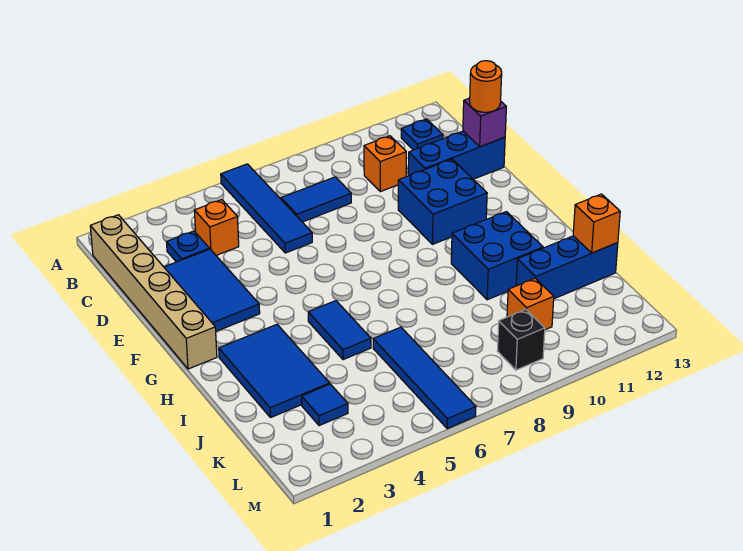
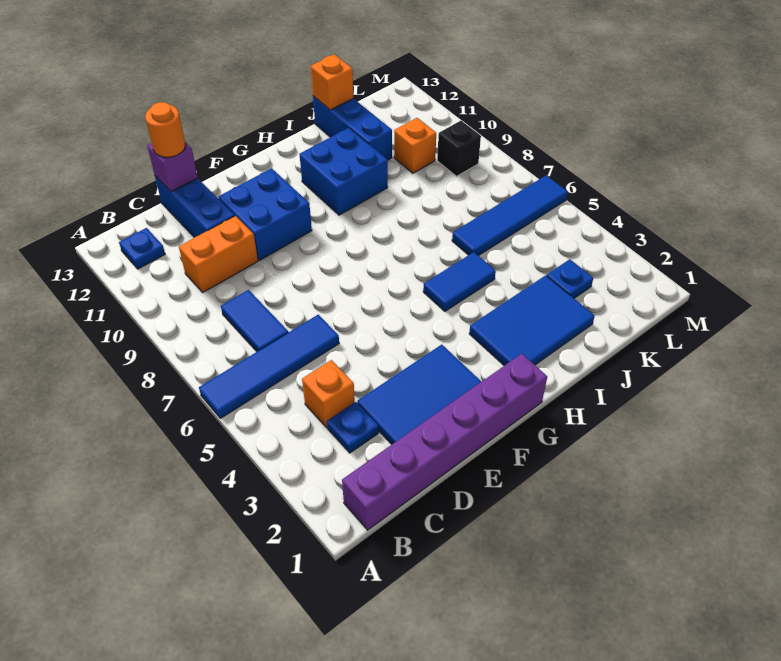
tan 1x6 brick [90,215,217,369] -> purple 1x6 brick [342,354,547,530]
orange 1x1 brick [364,136,406,192] -> orange 1x2 brick [179,216,258,292]
blue 1x1 tile [302,384,348,426] -> blue 1x1 plate [547,259,593,298]

